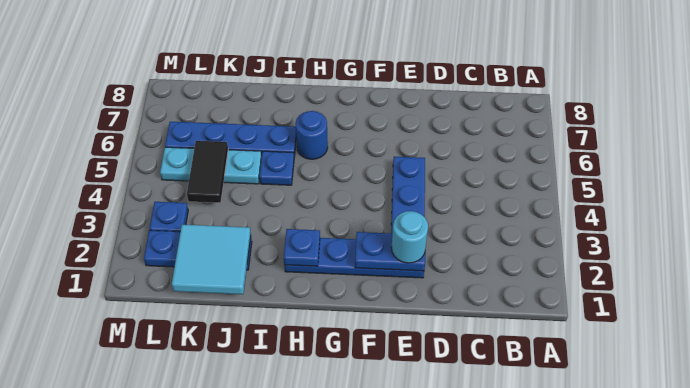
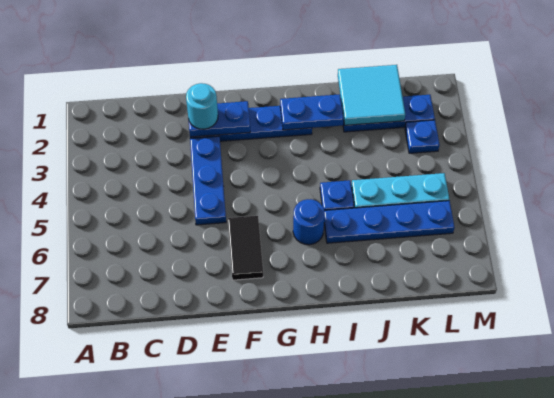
blue 1x1 plate [284,229,320,266] -> blue 1x2 plate [280,94,344,130]
black 1x2 tile [187,141,228,203] -> black 1x2 tile moved to [228,216,263,280]

